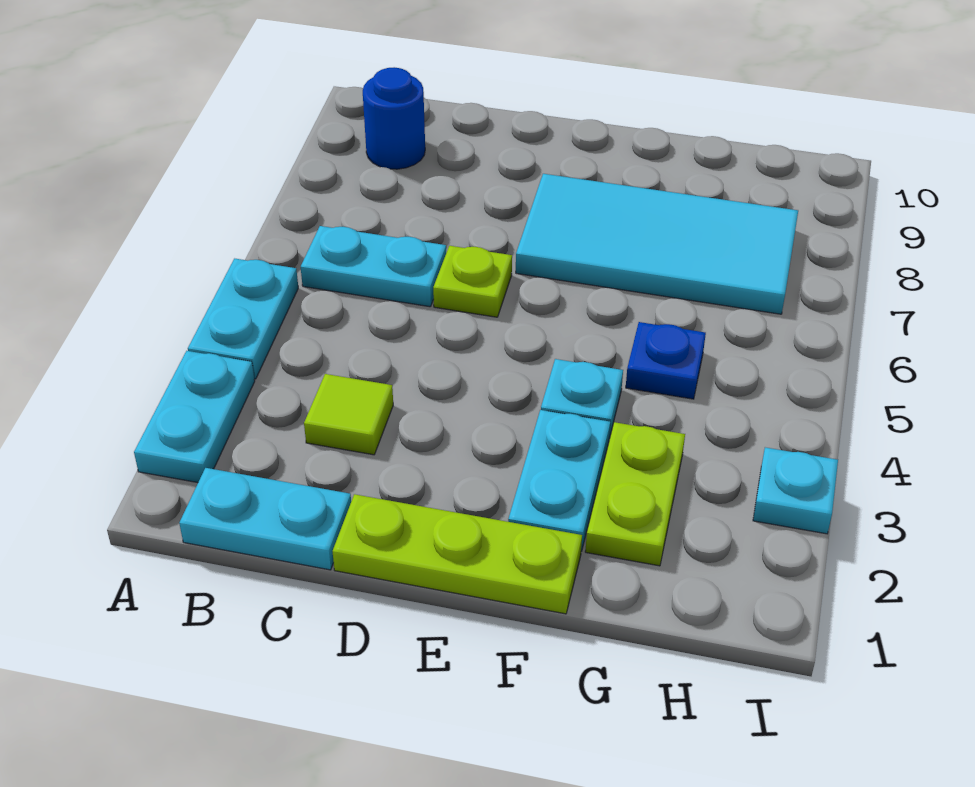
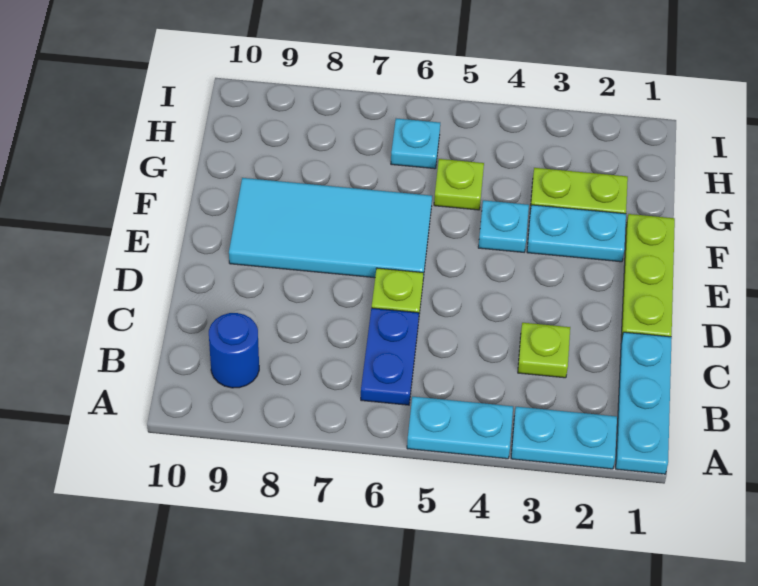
cyan 1x2 plate [179,468,351,570] -> cyan 1x3 plate [616,332,672,474]
cyan 1x2 plate [301,226,446,307] -> blue 1x2 plate [361,308,419,405]
lime 1x1 tile [304,374,393,455] -> lime 1x1 plate [518,323,570,378]
cyan 2x4 tile [516,174,798,314] -> cyan 2x4 tile turned to [229,178,432,278]
blue 1x1 plate [626,322,706,399] -> lime 1x1 plate [434,159,484,210]
cyan 1x1 plate [753,447,838,534] -> cyan 1x1 plate moved to [391,118,440,169]

